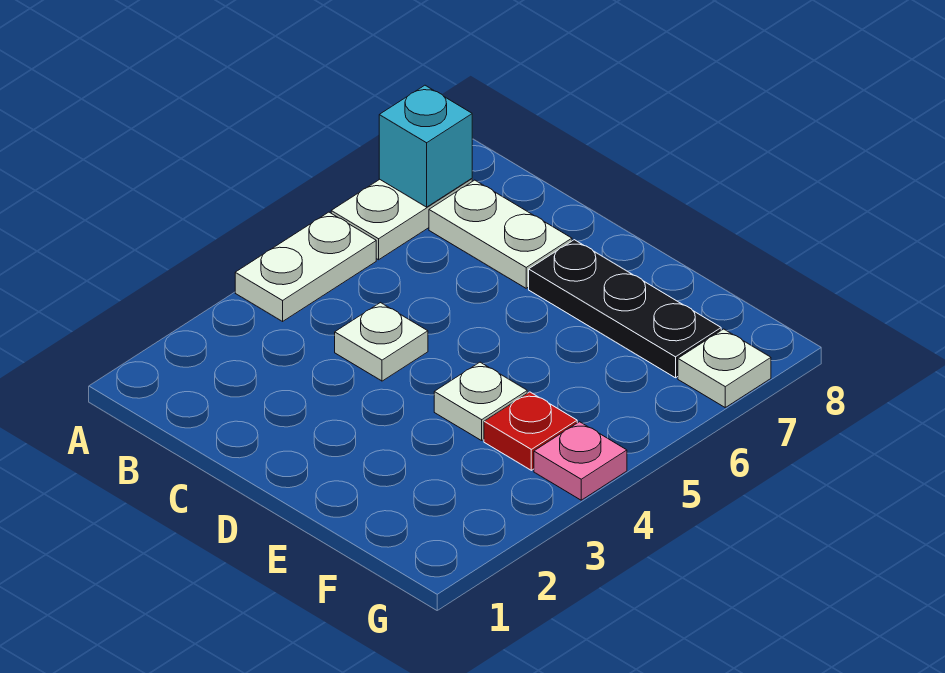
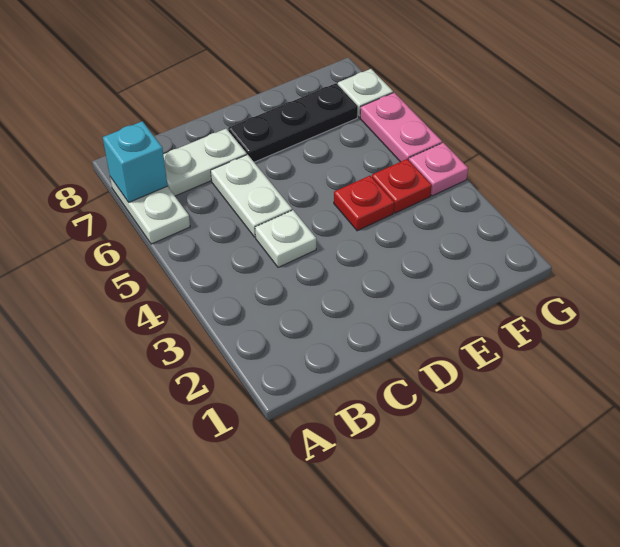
white 1x2 plate [235,212,376,321] -> white 1x2 plate moved to [211,155,292,237]
white 1x1 plate [434,362,527,441] -> red 1x1 plate [334,176,394,231]
none -> pink 1x2 plate [360,93,442,162]

